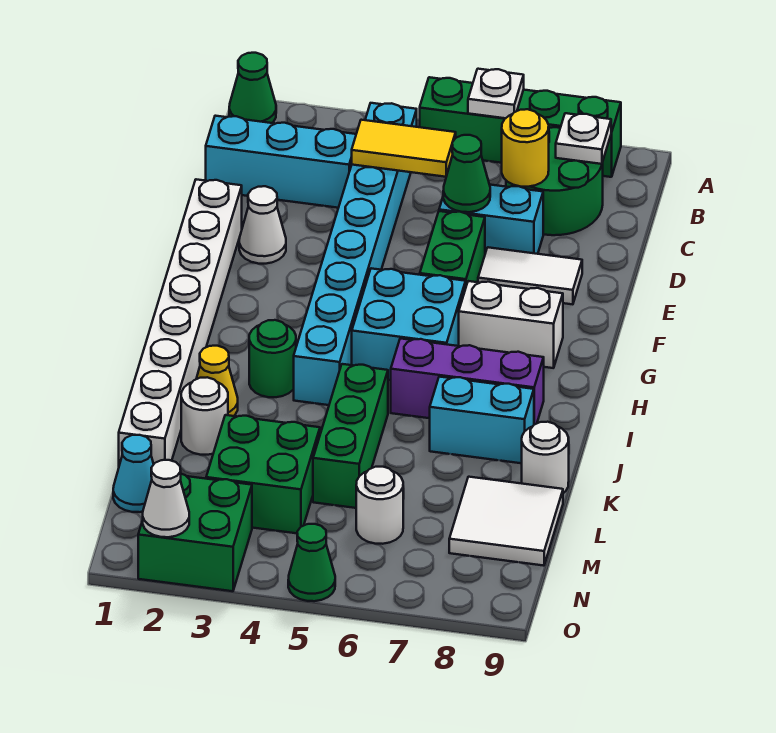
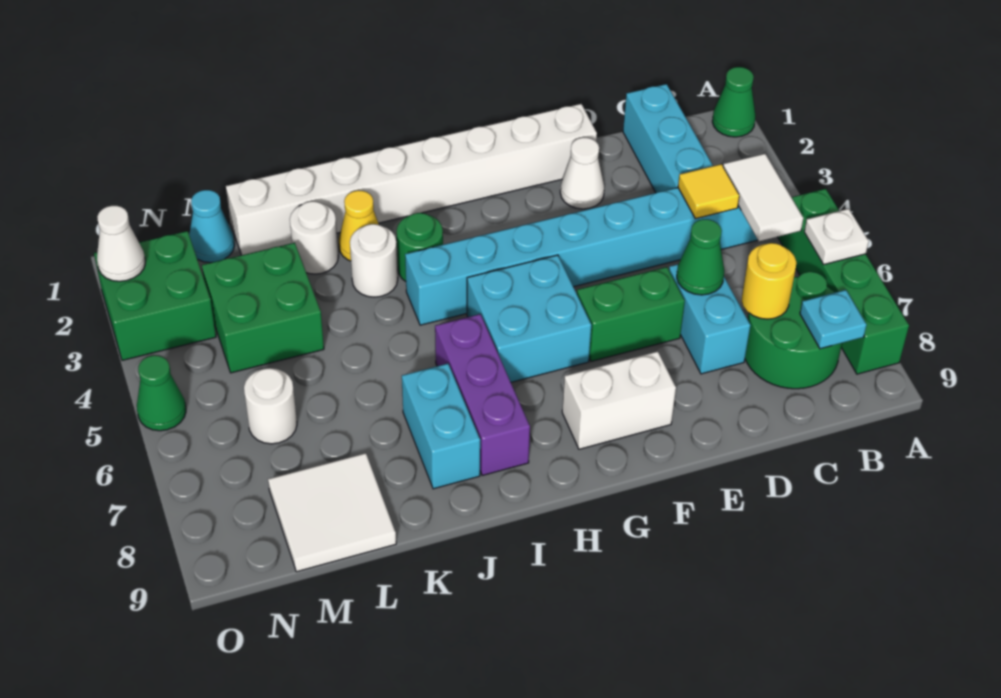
white 1x1 plate [556,113,611,164] -> cyan 1x1 plate [800,290,866,349]
yellow 1x2 tile [352,120,456,177] -> yellow 1x1 tile [678,164,739,219]
white 1x2 tile [478,247,582,304] -> white 1x2 tile moved to [723,154,803,241]
white 1x2 brick [459,281,563,368] -> white 1x2 brick turned to [562,351,676,449]
green 1x3 brick [313,364,388,508] -> none
white 1x1 round brick [522,422,569,493] -> white 1x1 round brick moved to [350,224,398,297]

